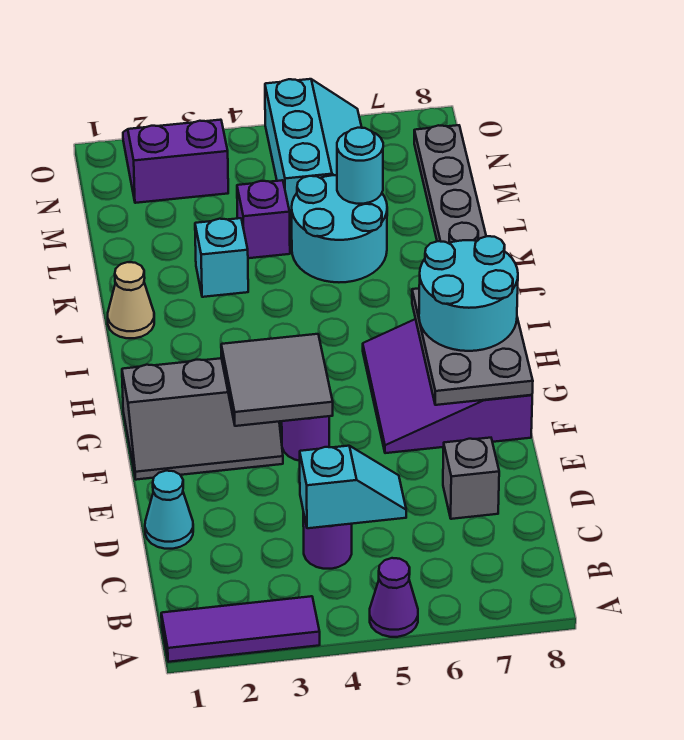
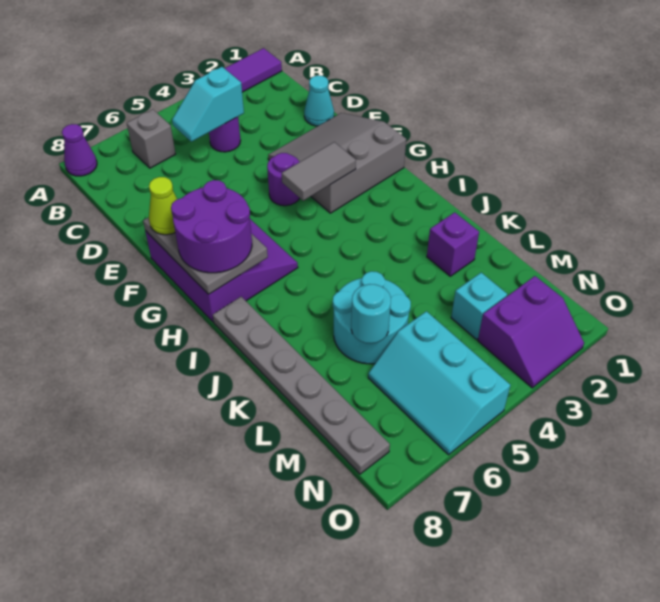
purple 1x1 cone [370,558,418,637] -> purple 1x1 cone moved to [62,124,97,176]
grey 1x1 brick [443,438,499,519] -> grey 1x1 brick moved to [127,109,175,168]
grey 2x3 slope [122,358,283,480] -> grey 3x3 slope [268,113,406,213]
grey 2x2 tile [221,334,333,426] -> grey 1x2 tile [282,142,356,201]
none -> lime 1x1 cone [149,177,177,235]
cyan 2x2 round brick [419,236,518,351] -> purple 2x2 round brick [171,180,252,273]
tan 1x1 cone [108,262,154,338] -> none
cyan 1x1 brick [195,218,248,297] -> cyan 1x1 brick moved to [451,273,507,339]
purple 1x1 brick [237,180,290,258] -> purple 1x1 brick moved to [427,212,479,276]

